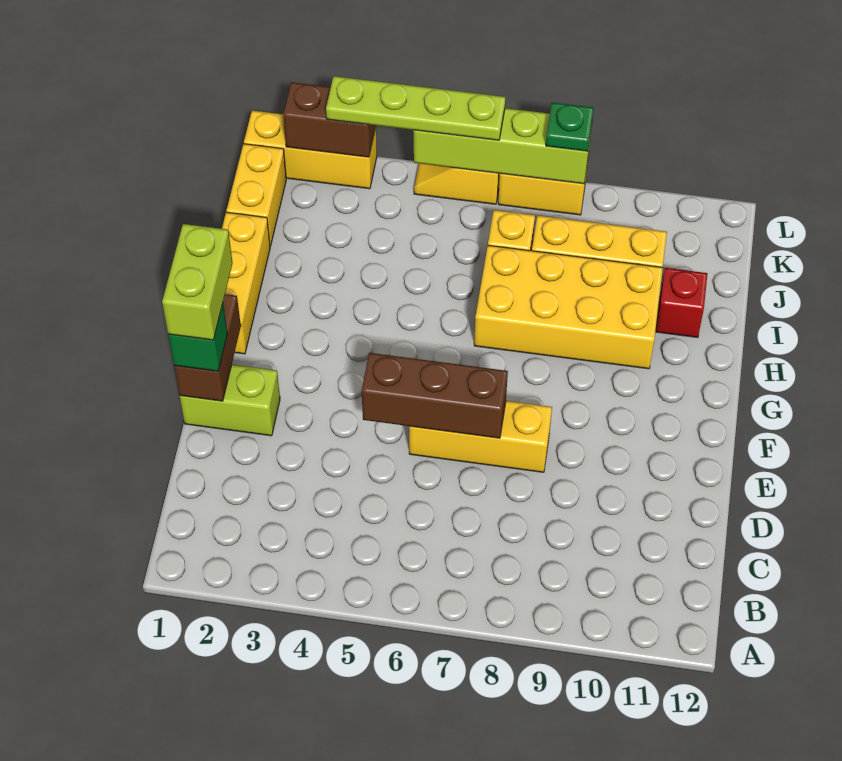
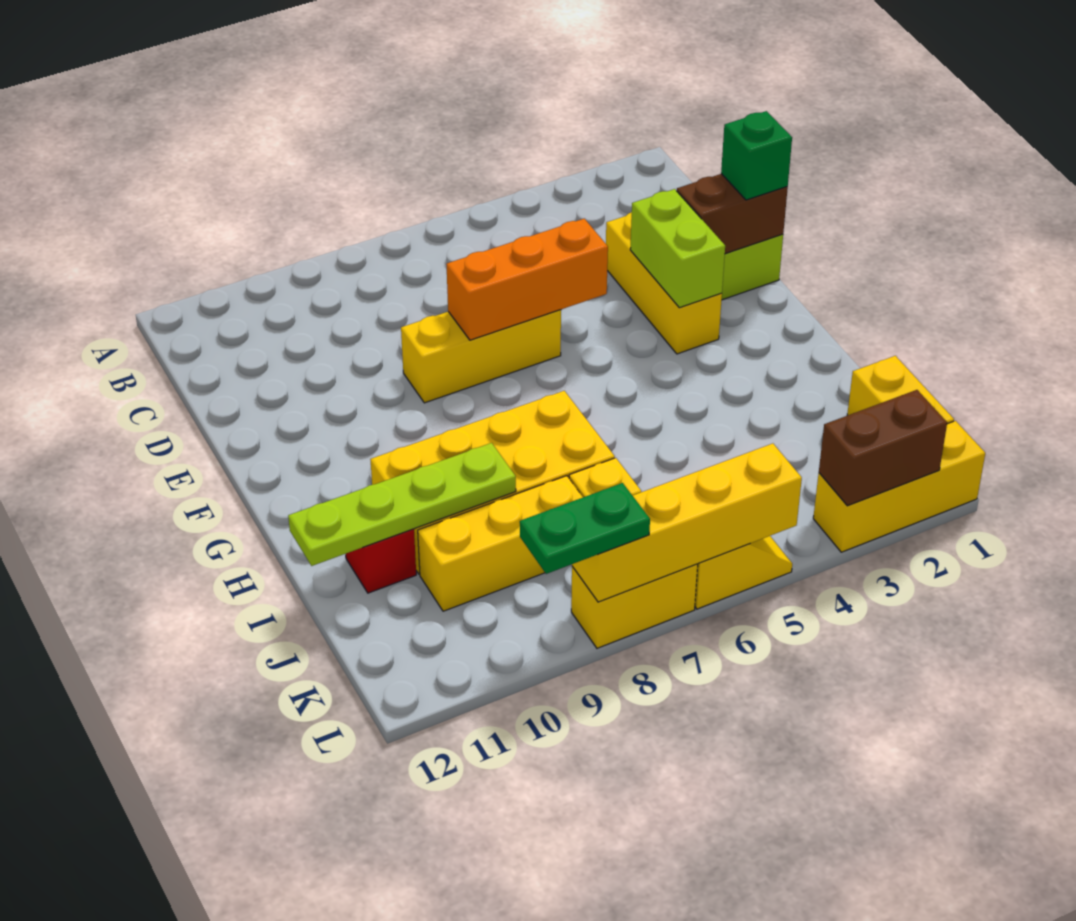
brown 1x2 brick [174,294,241,401] -> brown 1x2 brick turned to [677,174,788,254]
lime 1x2 brick [162,224,233,340] -> lime 1x2 brick moved to [630,189,725,308]
brown 1x3 brick [362,353,508,438] -> orange 1x3 brick [446,219,608,340]
yellow 1x3 brick [222,212,270,354] -> yellow 1x3 brick moved to [606,212,722,354]
lime 1x4 plate [326,76,506,140] -> lime 1x4 plate moved to [288,443,516,566]
lime 1x4 brick [414,108,592,184] -> yellow 1x4 brick [572,443,802,602]
green 1x1 plate [546,103,593,151] -> green 1x2 plate [520,483,650,574]

